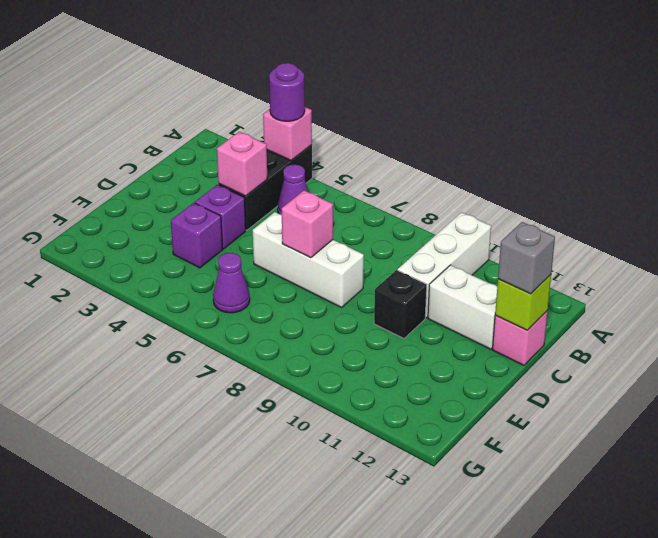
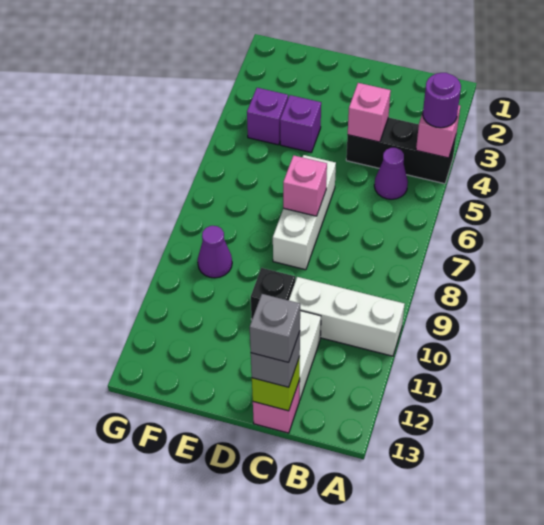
none -> grey 1x1 brick [250,294,300,362]
purple 1x1 brick [195,185,246,249] -> purple 1x1 brick moved to [247,88,288,145]
purple 1x1 cone [213,253,250,313] -> purple 1x1 cone moved to [198,226,232,278]

